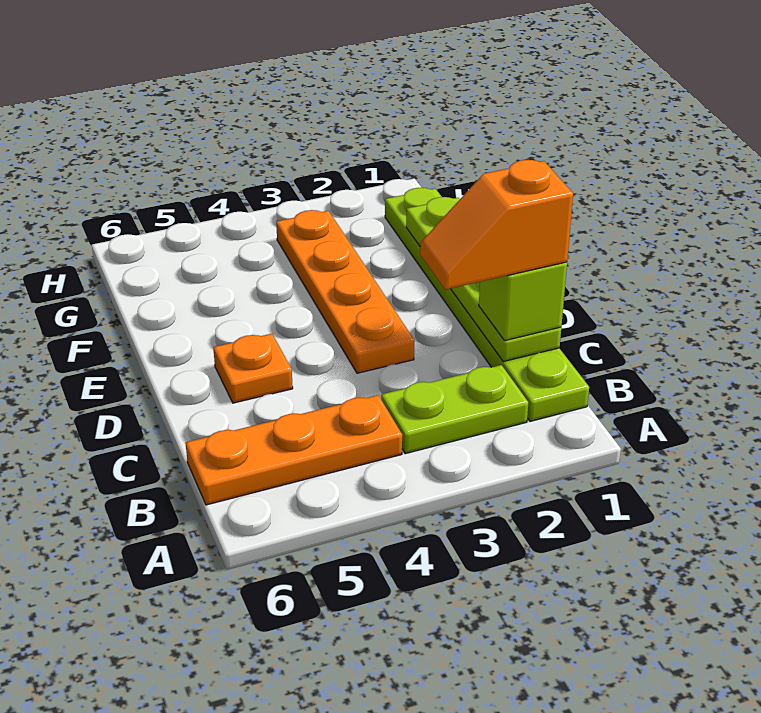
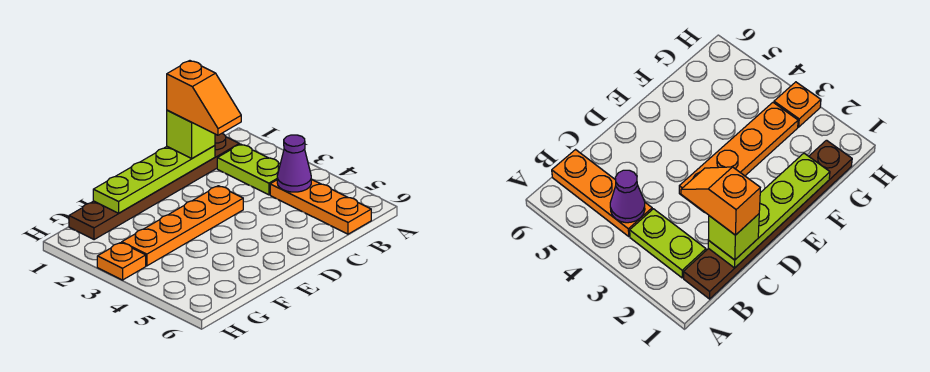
lime 1x6 plate [385,188,589,421] -> brown 1x6 plate [69,133,239,240]
none -> purple 1x1 cone [277,135,311,192]
orange 1x1 plate [213,334,293,403] -> orange 1x1 plate moved to [97,243,146,280]

